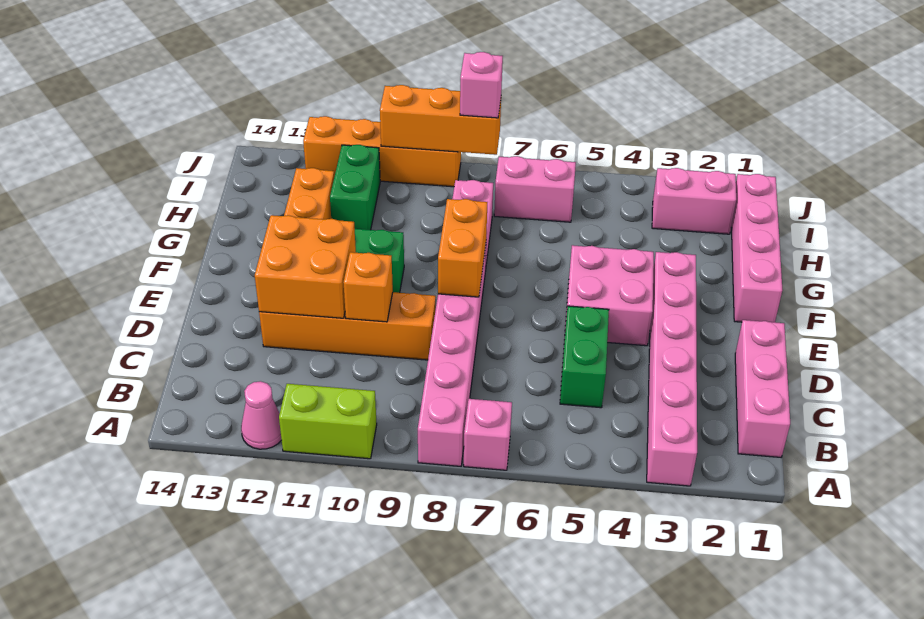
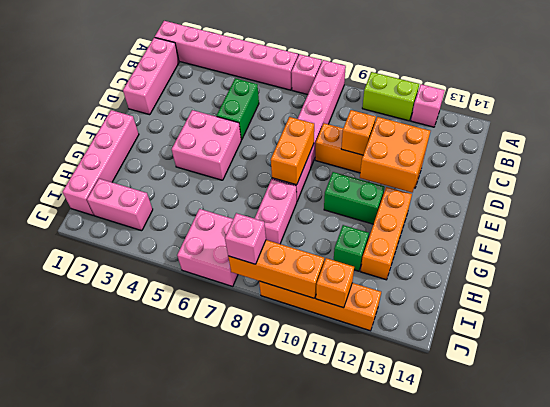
pink 1x6 brick [647,252,697,486] -> pink 1x6 brick turned to [155,21,298,90]
pink 1x1 cone [241,381,282,449] -> pink 1x1 brick [411,84,445,127]
green 1x2 brick [330,145,380,230] -> green 1x1 brick [334,225,369,271]
pink 1x2 brick [494,156,576,222] -> pink 2x2 brick [177,209,238,287]
none -> orange 1x1 brick [316,258,354,308]

